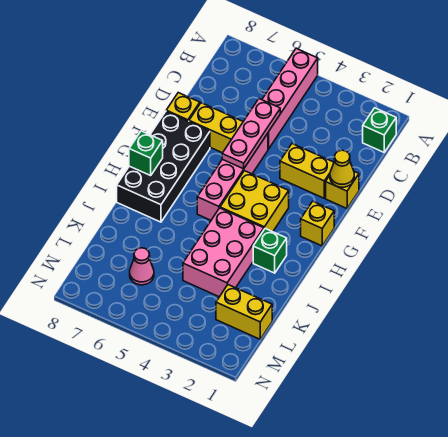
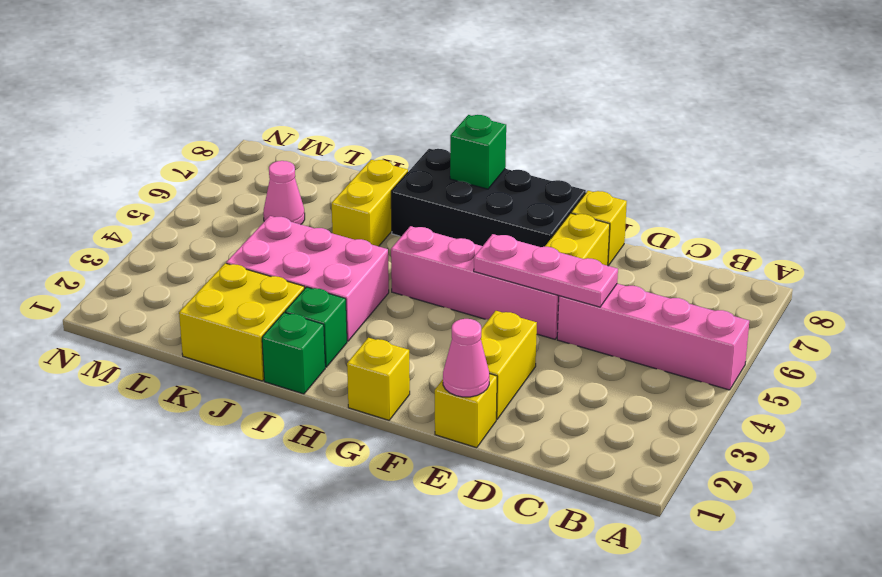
green 1x1 brick [363,108,396,152] -> green 1x1 brick moved to [262,313,325,394]
yellow 1x1 cone [330,150,354,187] -> pink 1x1 cone [443,319,489,397]
yellow 2x2 brick [220,171,289,232] -> yellow 2x2 brick moved to [179,263,304,381]
yellow 1x2 brick [216,285,272,339] -> yellow 1x2 brick moved to [332,160,408,246]

